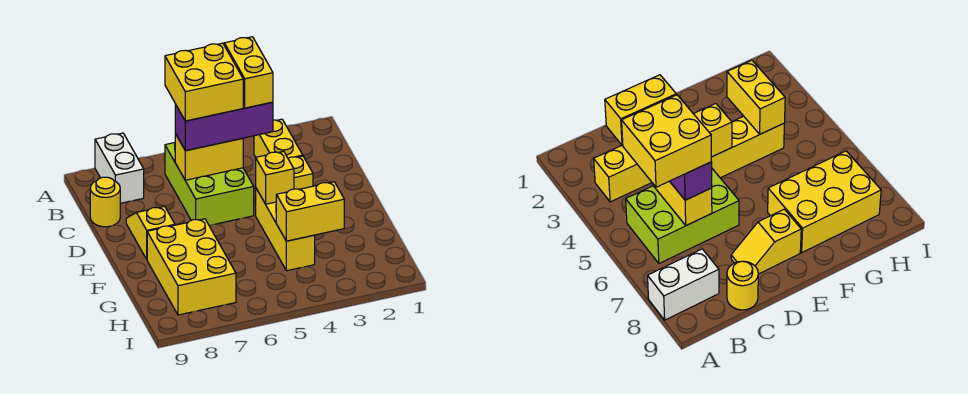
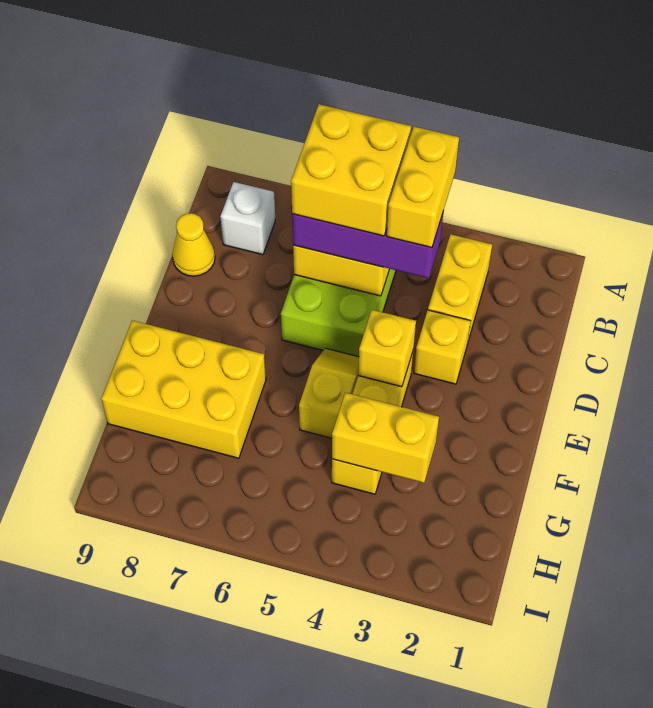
white 1x2 brick [95,133,144,203] -> white 1x1 brick [220,182,275,255]
yellow 1x1 round brick [90,177,120,227] -> yellow 1x1 cone [172,213,215,276]
yellow 1x2 slope [126,206,175,259] -> yellow 1x2 slope moved to [299,348,359,438]
yellow 2x3 brick [147,219,236,315] -> yellow 2x3 brick turned to [101,320,266,458]

